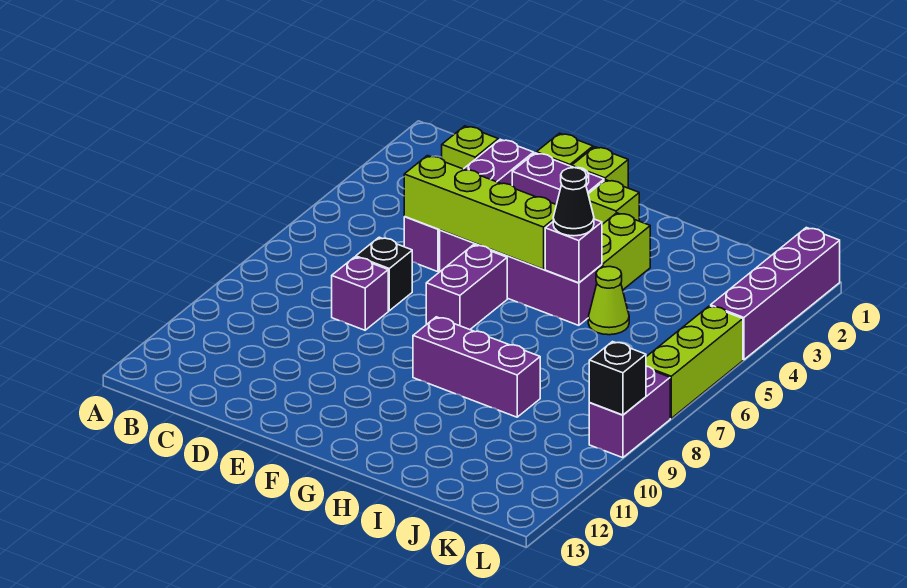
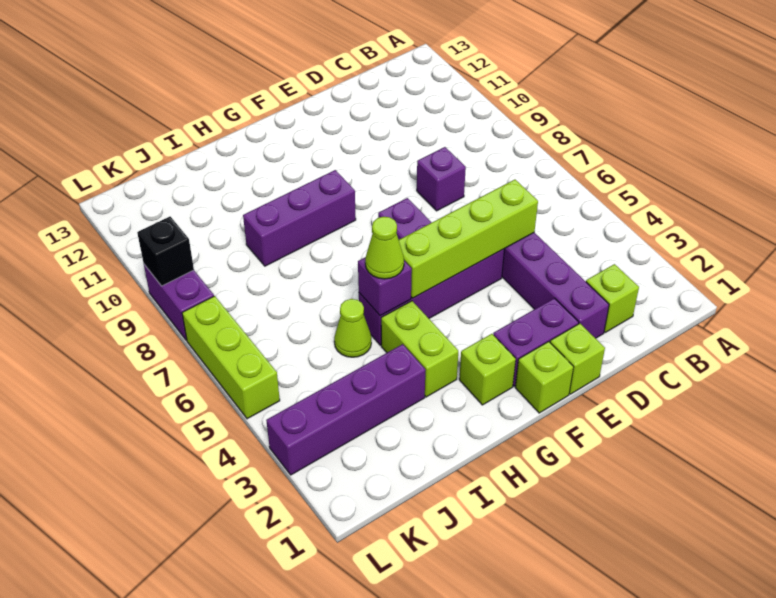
black 1x1 brick [356,237,412,311] -> none
black 1x1 cone [553,168,594,236] -> lime 1x1 cone [365,217,404,279]
purple 1x4 brick [711,228,840,360] -> purple 1x4 brick turned to [266,344,425,475]

